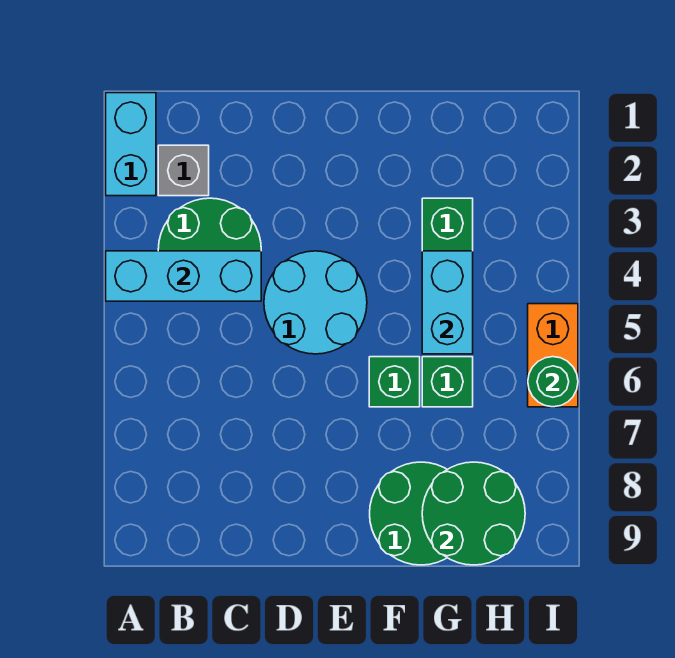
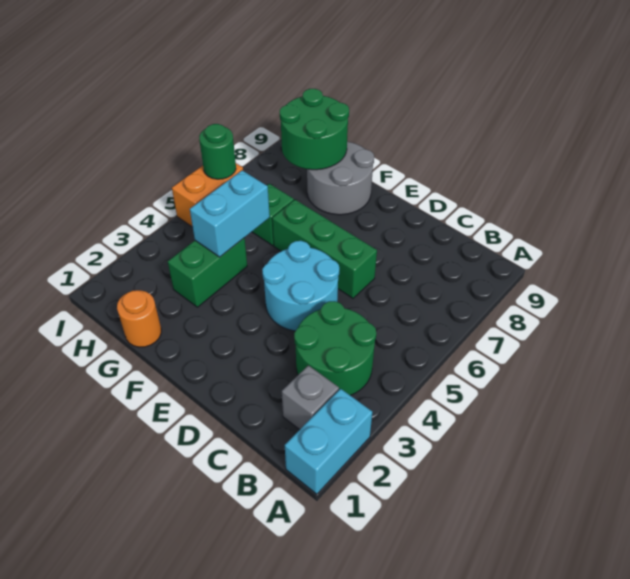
cyan 1x3 brick [106,251,261,301] -> none
green 1x1 brick [369,357,420,407] -> green 1x3 brick [272,200,377,298]
green 2x2 round brick [370,462,447,565] -> grey 2x2 round brick [307,142,374,215]
none -> orange 1x1 round brick [117,290,161,347]

